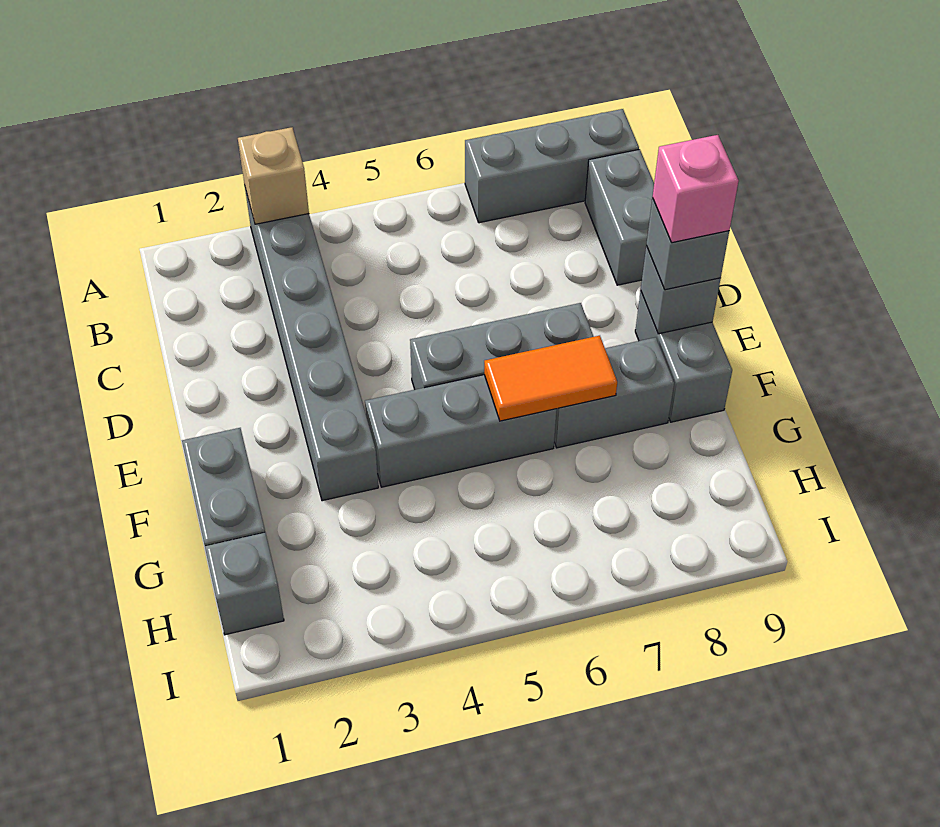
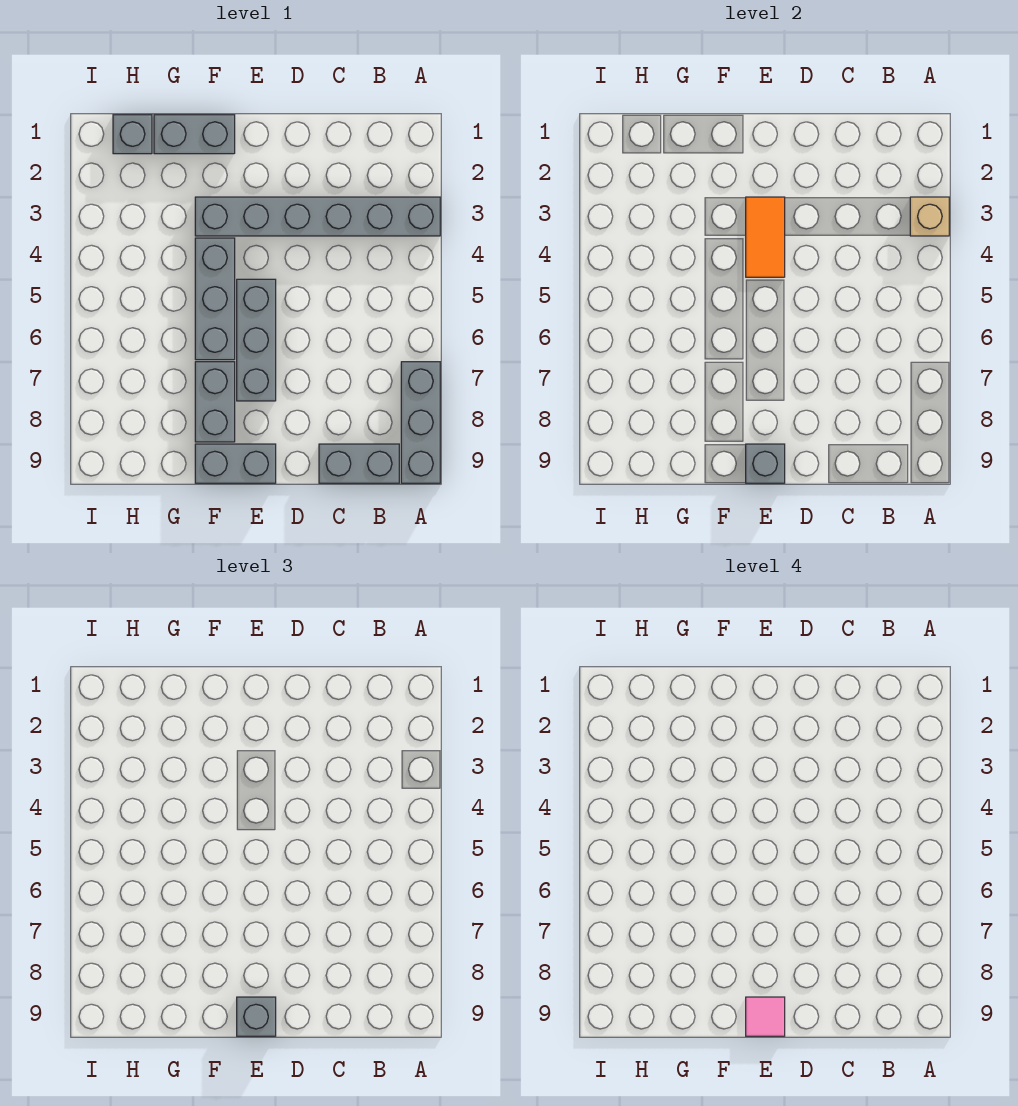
pink 1x1 brick [653,135,739,243] -> pink 1x1 tile [746,997,785,1036]
orange 1x2 tile [484,336,617,421] -> orange 1x2 tile moved to [746,197,785,277]

